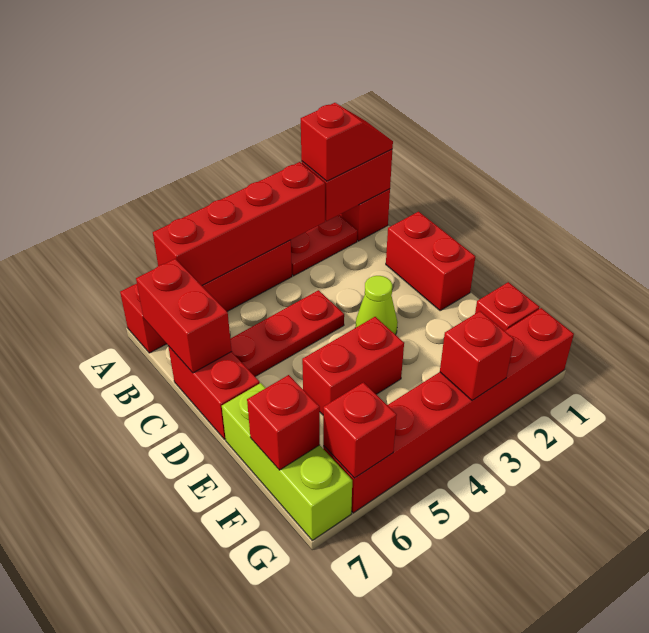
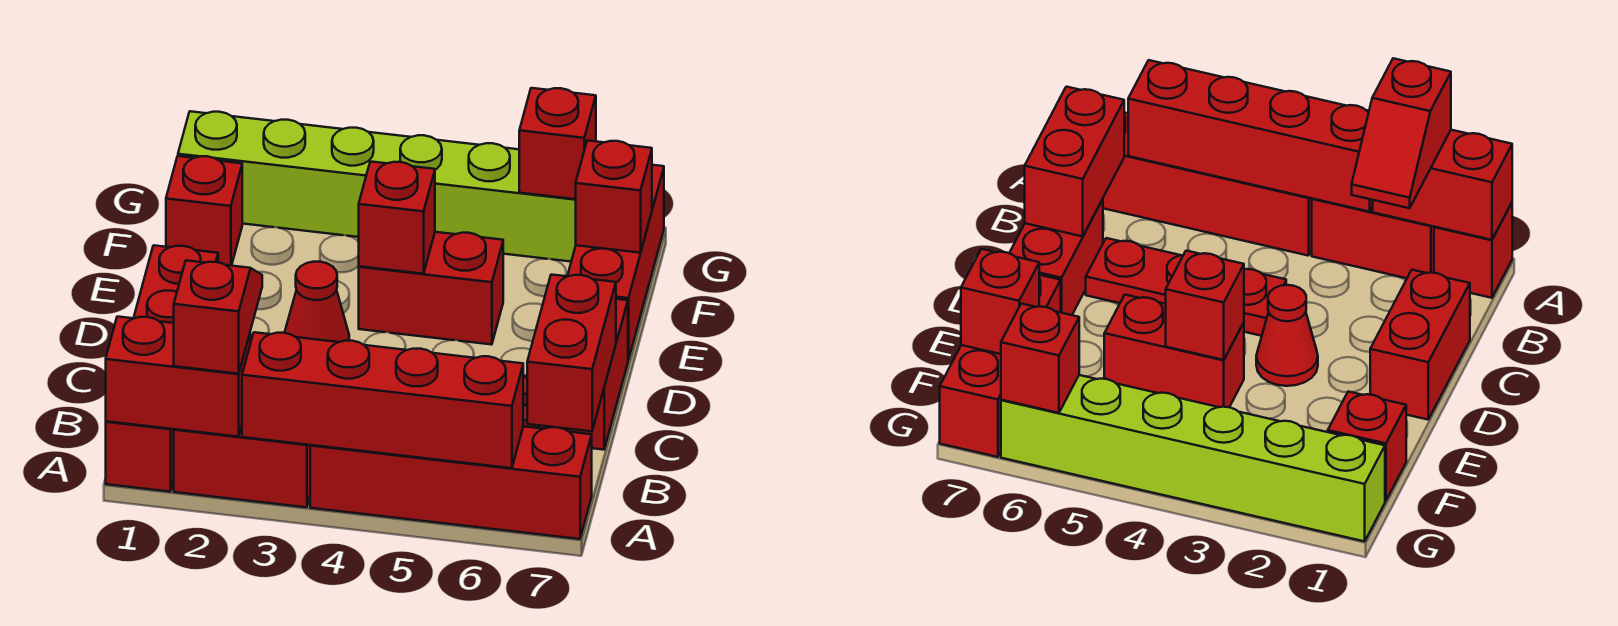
red 1x2 slope [301,103,393,181] -> red 1x2 slope turned to [174,260,262,374]
red 1x2 plate [291,215,357,276] -> red 1x2 brick [174,427,310,507]
lime 1x1 cone [355,276,398,335] -> red 1x1 cone [285,262,349,342]
lime 1x3 brick [222,383,352,540] -> red 1x3 brick [568,165,664,360]
red 1x6 brick [323,308,574,513] -> lime 1x6 brick [178,111,576,262]
red 1x1 brick [440,311,514,400] -> red 1x1 brick moved to [359,161,435,274]

